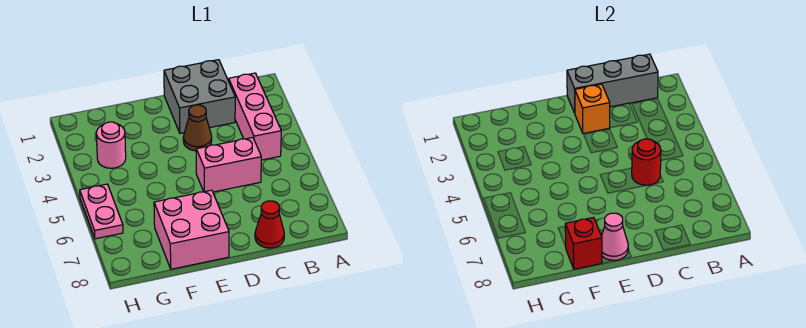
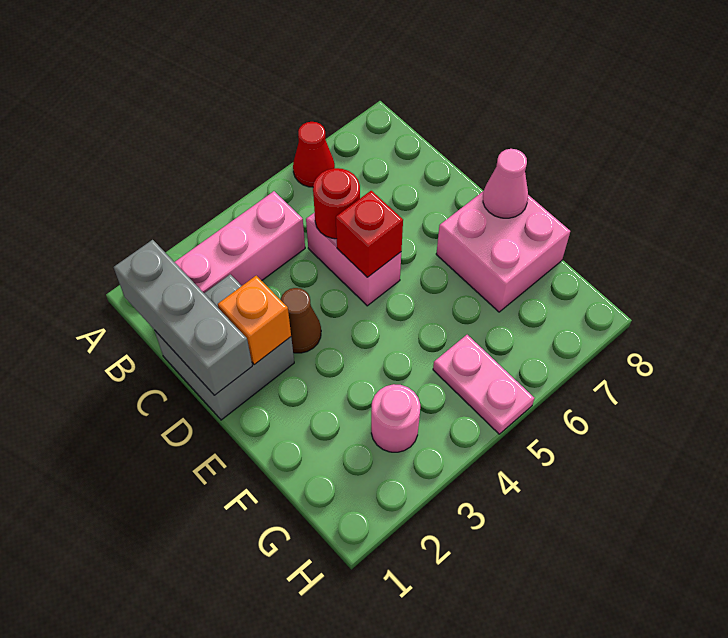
red 1x1 cone [255,201,284,248] -> red 1x1 cone moved to [293,122,335,187]
red 1x1 brick [565,217,602,269] -> red 1x1 brick moved to [336,191,403,277]
pink 1x2 plate [80,184,123,239] -> pink 1x2 plate turned to [433,335,534,434]

